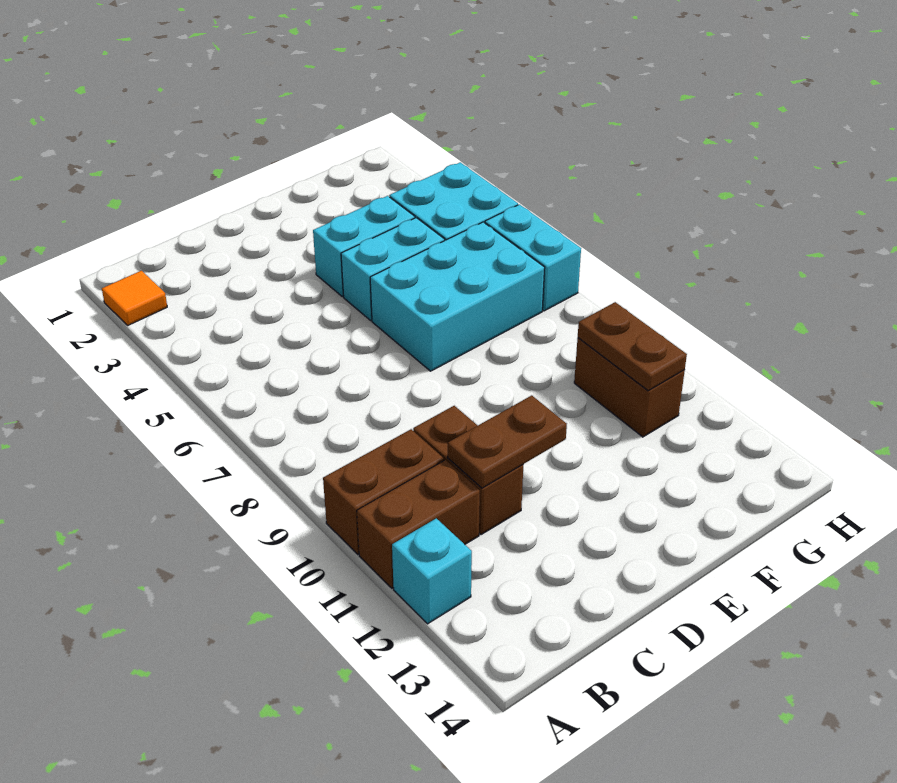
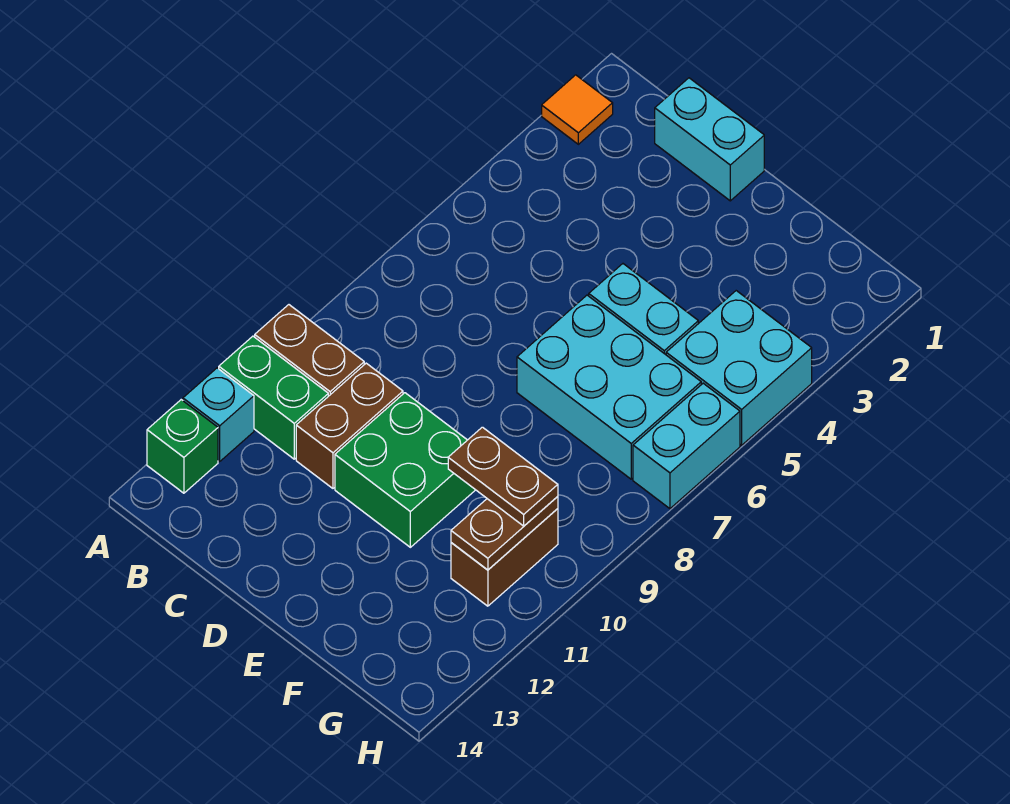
brown 1x2 brick [357,460,480,588] -> green 1x2 brick [219,336,328,459]
none -> green 1x1 brick [147,400,218,493]
brown 1x2 plate [448,395,567,488] -> brown 1x2 plate moved to [448,427,558,526]
none -> green 2x2 brick [335,393,475,547]
cyan 1x2 brick [313,196,415,297] -> cyan 1x2 brick moved to [655,78,764,201]

